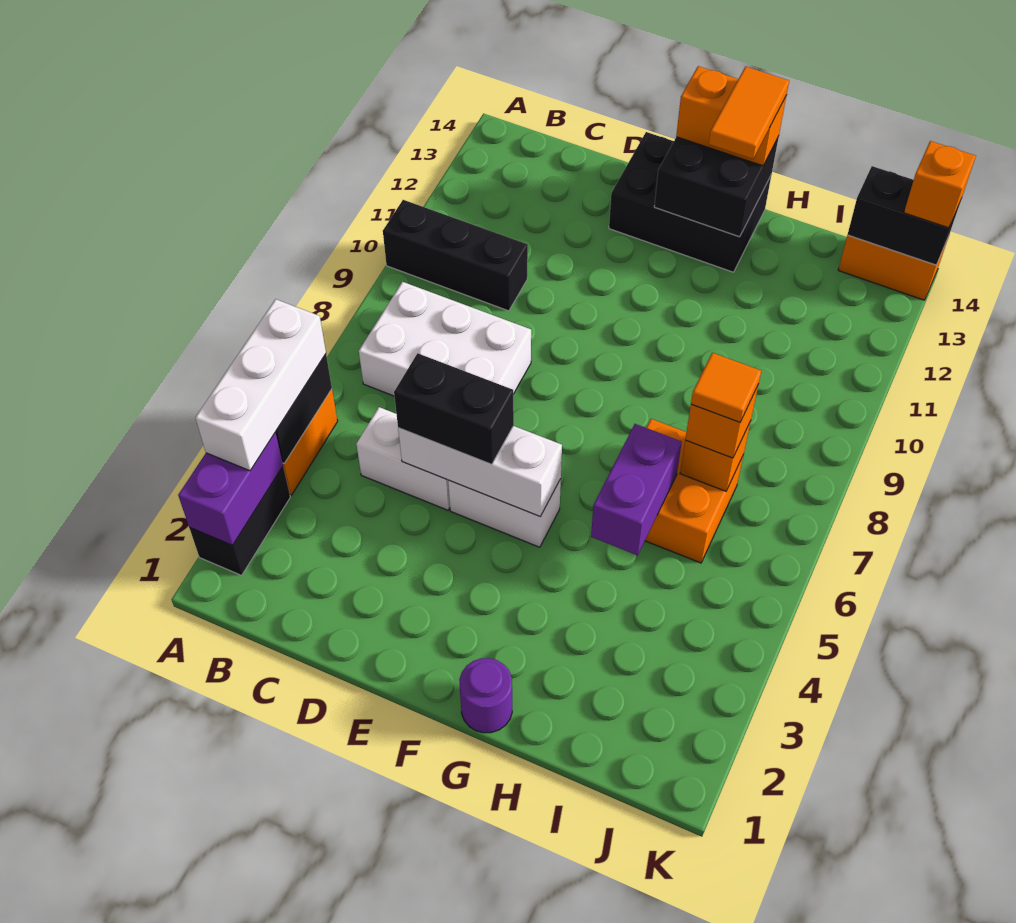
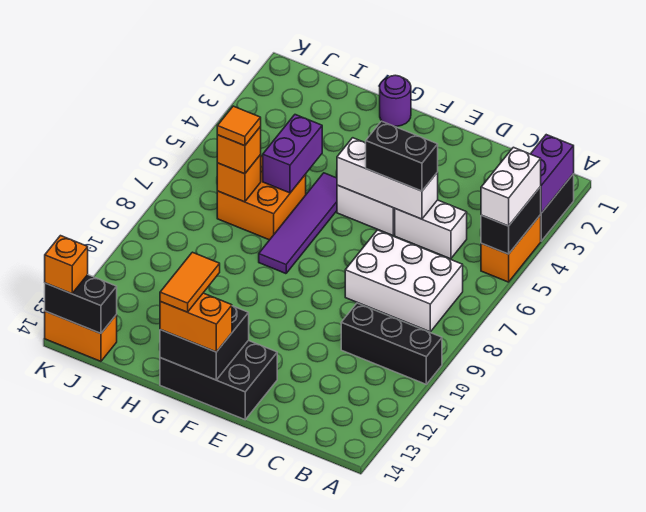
white 1x3 brick [195,299,326,471] -> white 1x2 brick [481,147,541,226]
none -> purple 1x4 tile [259,173,337,274]

